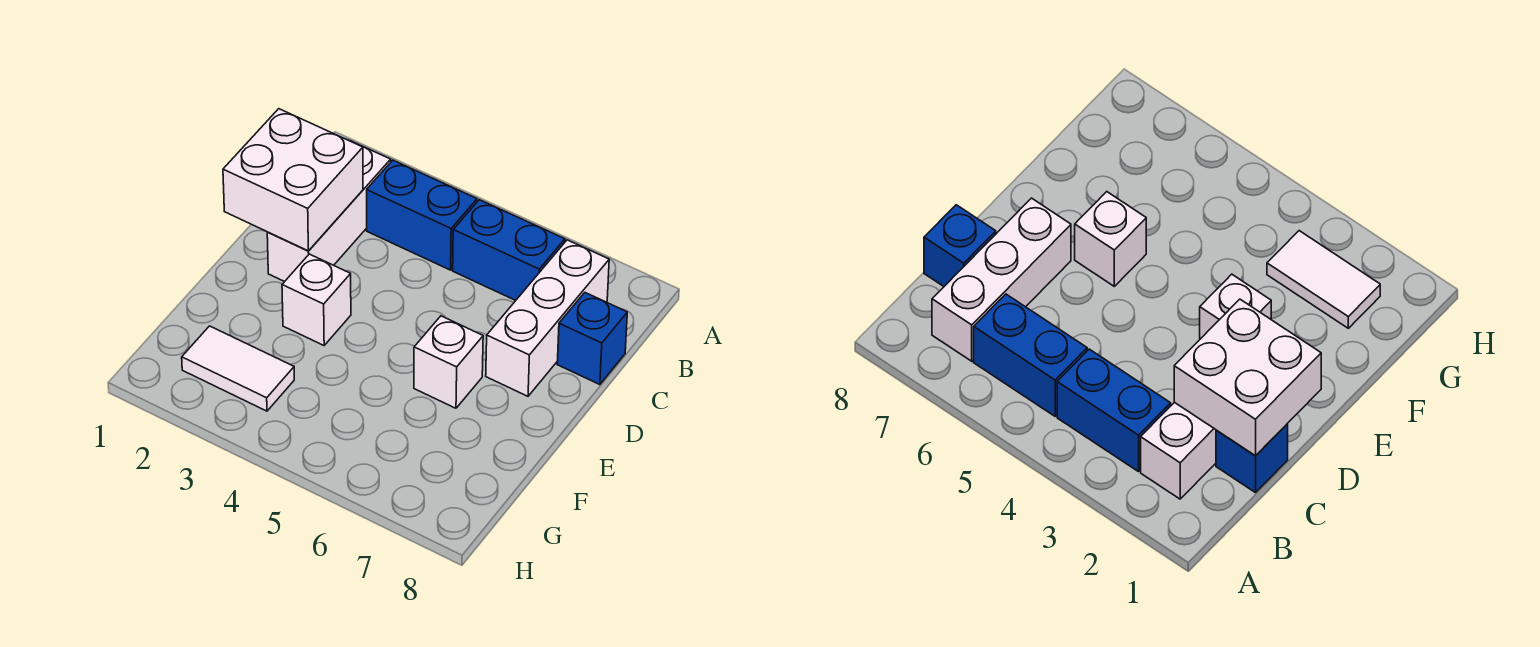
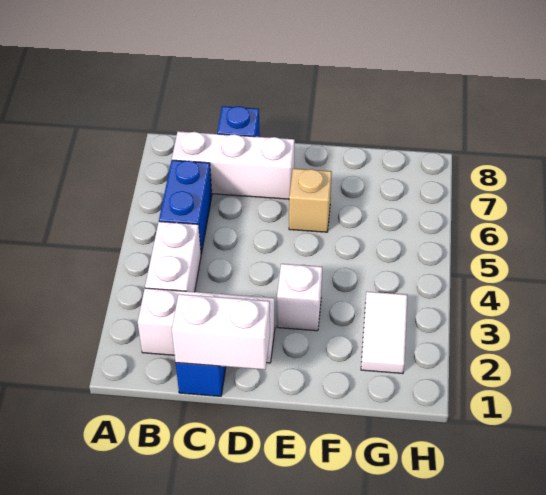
blue 1x2 brick [367,160,477,270] -> white 1x2 brick [145,221,201,292]
white 2x2 brick [223,109,363,251] -> white 1x2 brick [172,294,270,370]
white 1x1 brick [414,316,483,408] -> tan 1x1 brick [289,169,332,232]

